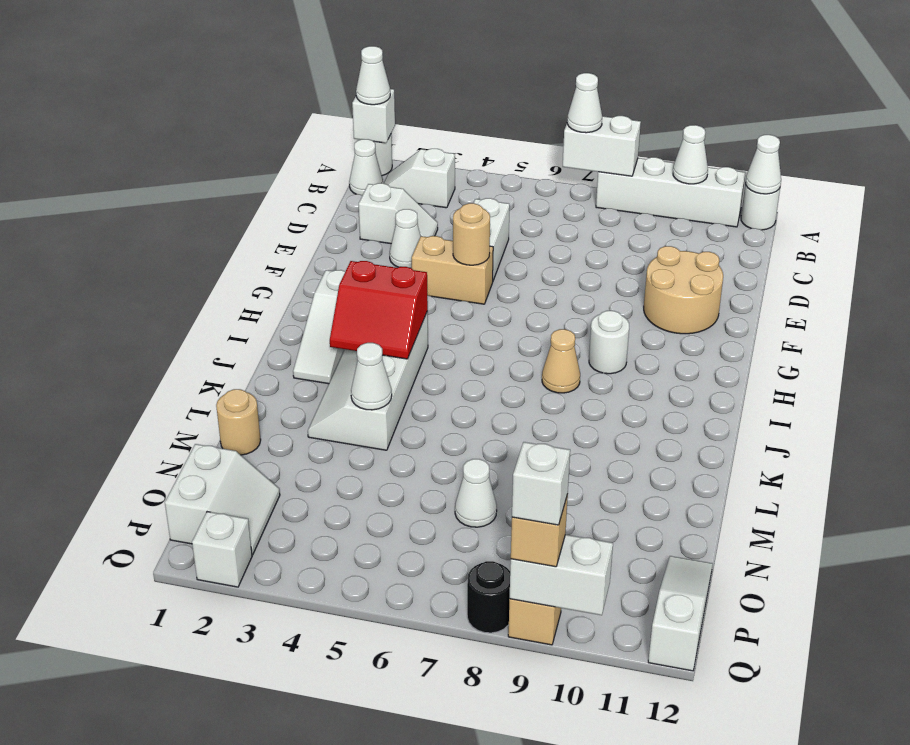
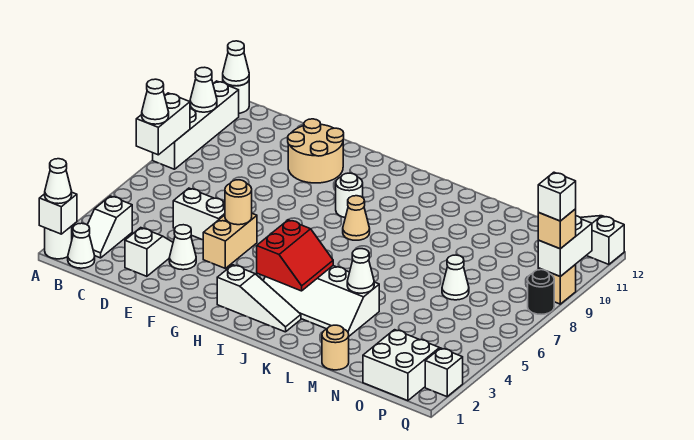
white 2x2 slope [165,444,280,555] -> white 2x2 brick [363,330,440,401]

